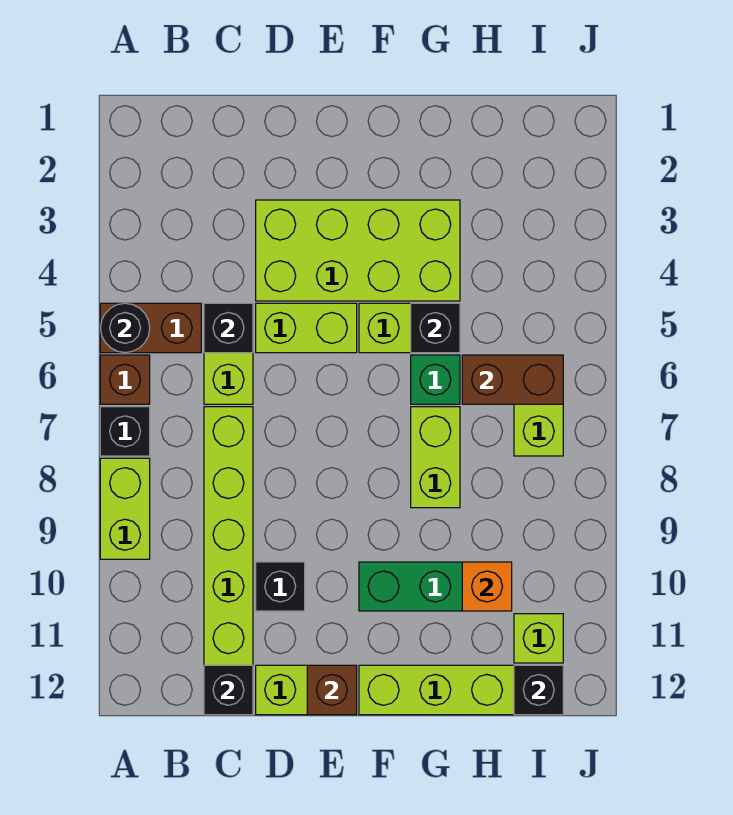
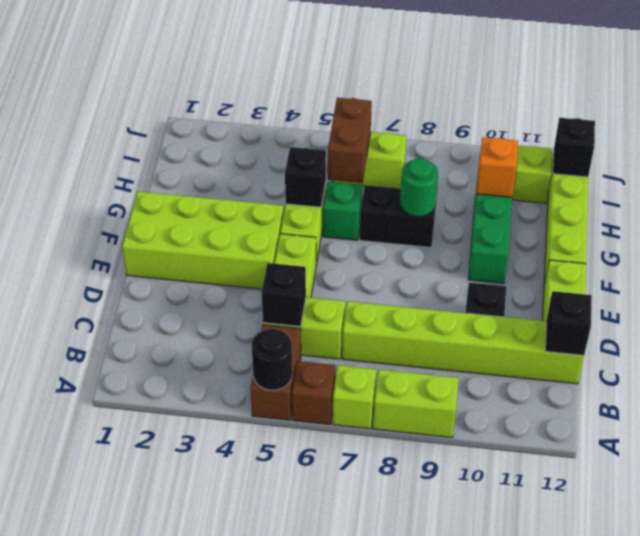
black 1x1 brick [100,407,150,456] -> lime 1x1 brick [333,365,376,429]
lime 2x4 brick [256,200,460,301] -> lime 2x4 brick turned to [122,191,284,289]
brown 1x1 brick [307,665,357,715] -> none
lime 1x2 brick [411,407,460,508] -> black 1x2 brick [360,185,437,247]
none -> green 1x1 round brick [400,159,438,216]

